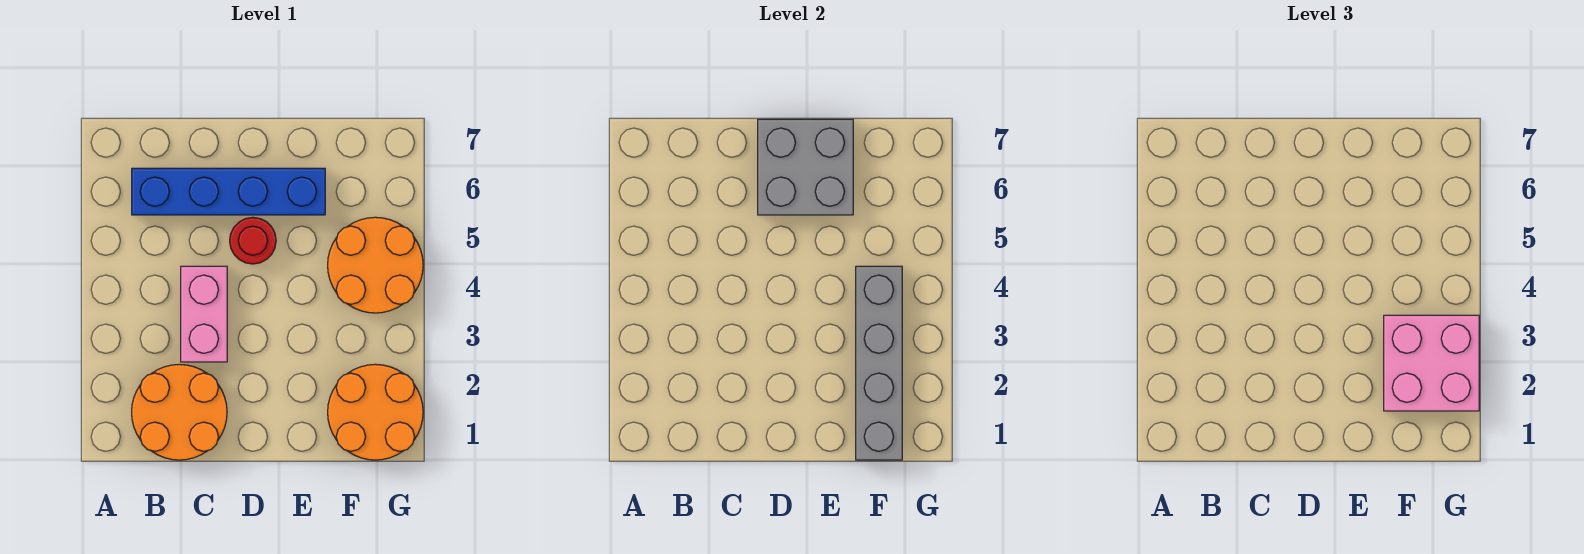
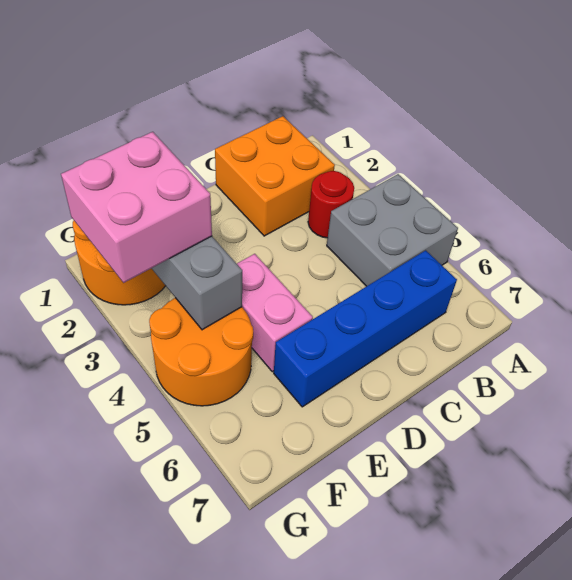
orange 2x2 round brick [132,364,227,460] -> orange 2x2 brick [215,116,335,236]
pink 1x2 brick [181,266,227,362] -> pink 1x2 brick moved to [237,254,313,372]
red 1x1 round brick [230,217,276,264] -> red 1x1 round brick moved to [308,171,354,238]
grey 2x2 brick [758,119,853,215] -> grey 2x2 brick moved to [327,174,458,286]

